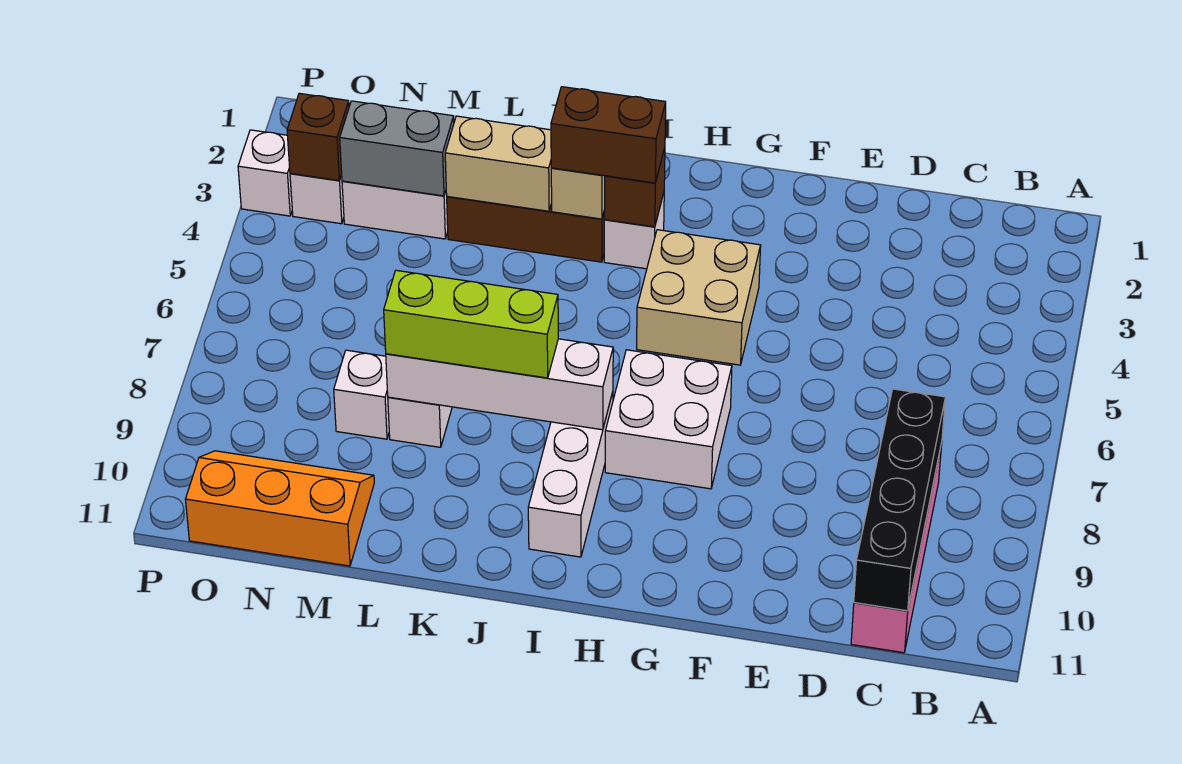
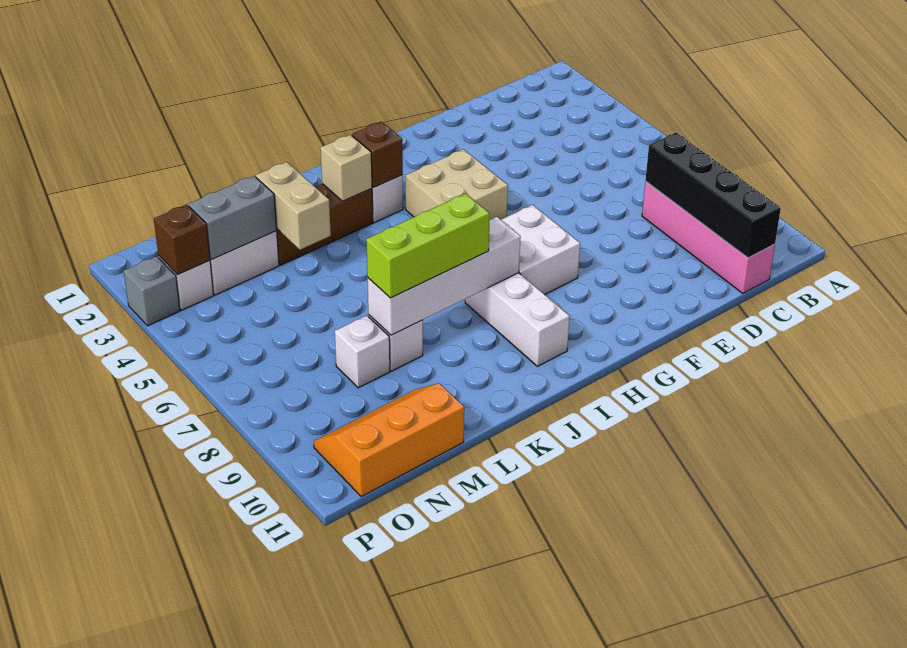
brown 1x2 brick [551,87,666,183] -> none
tan 1x2 brick [445,116,552,211] -> tan 1x2 brick turned to [256,162,331,250]
white 1x1 brick [238,130,292,216] -> grey 1x1 brick [124,256,180,326]

